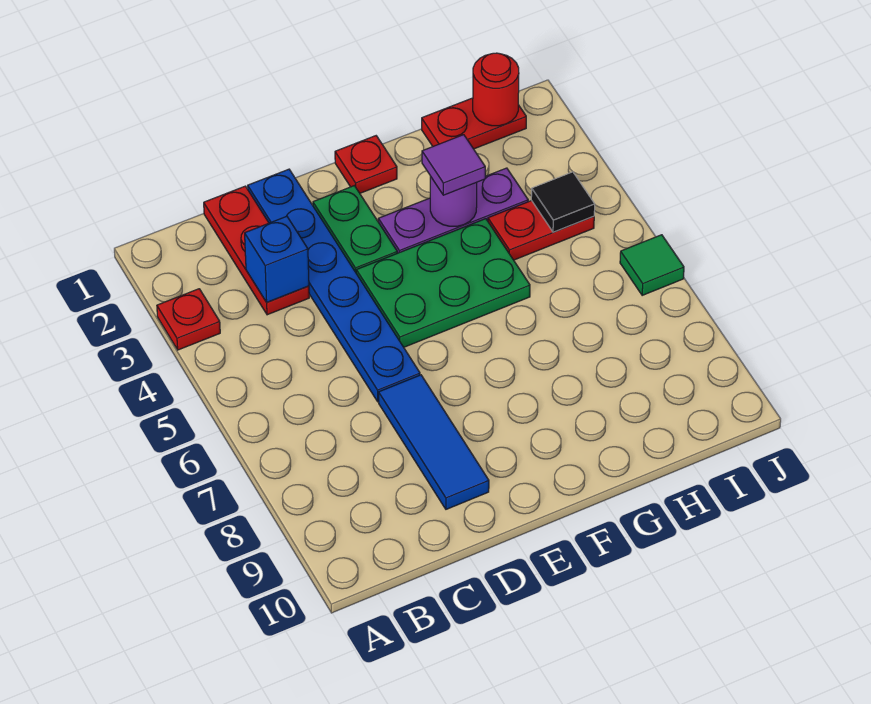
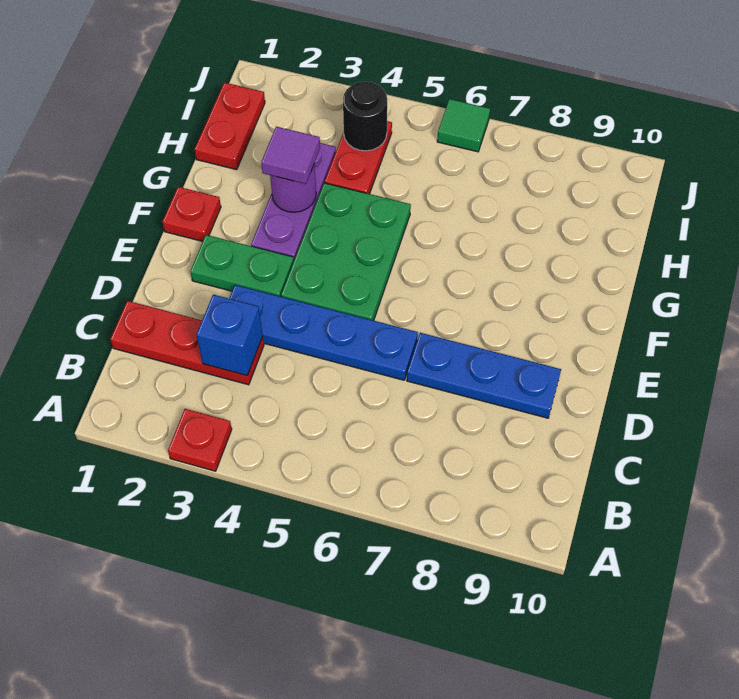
blue 1x6 plate [248,169,420,402] -> blue 1x4 plate [229,285,418,380]
blue 1x3 tile [379,375,489,509] -> blue 1x3 plate [407,333,561,418]
red 1x1 round brick [473,53,519,126] -> none
black 1x1 tile [531,172,595,232] -> black 1x1 round brick [343,82,387,151]

